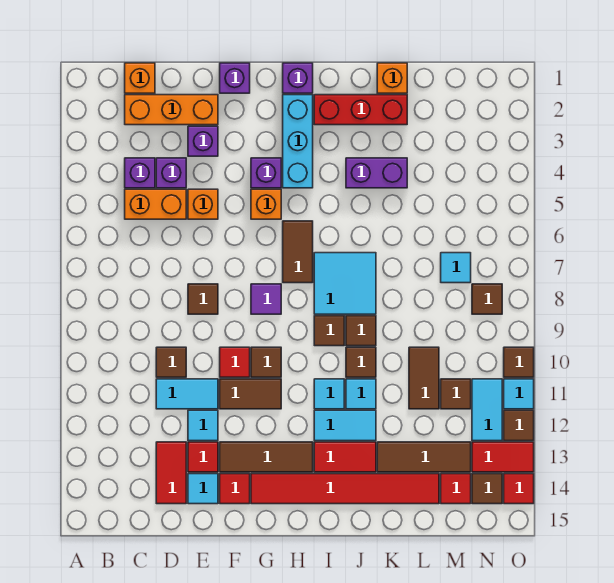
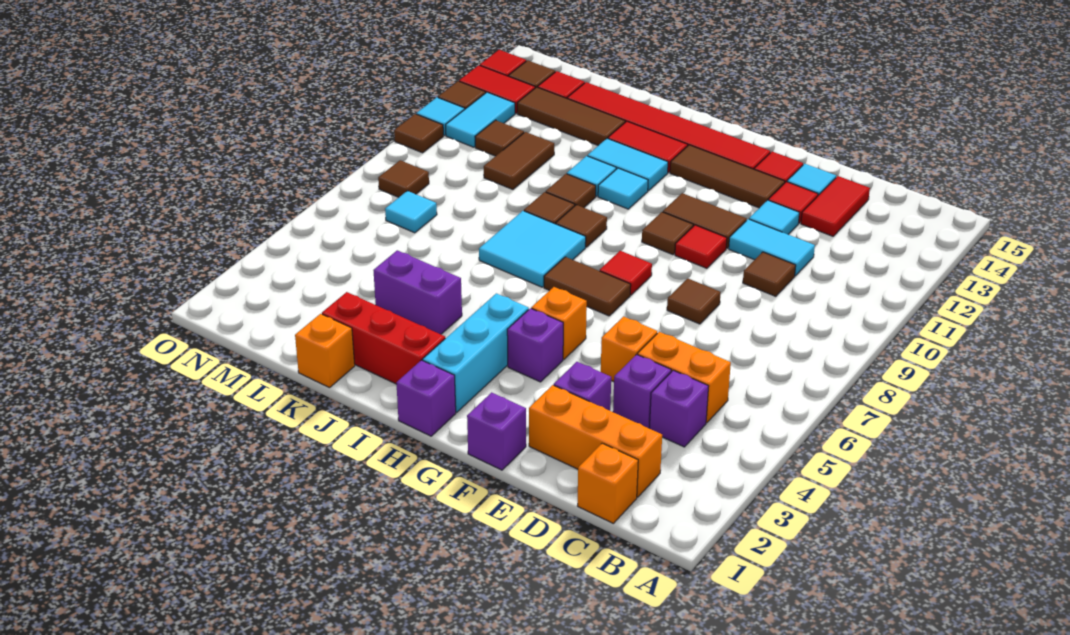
purple 1x1 tile [251,284,281,314] -> red 1x1 tile [600,251,652,295]
brown 1x2 tile [283,221,313,283] -> brown 1x2 tile turned to [544,257,631,316]

